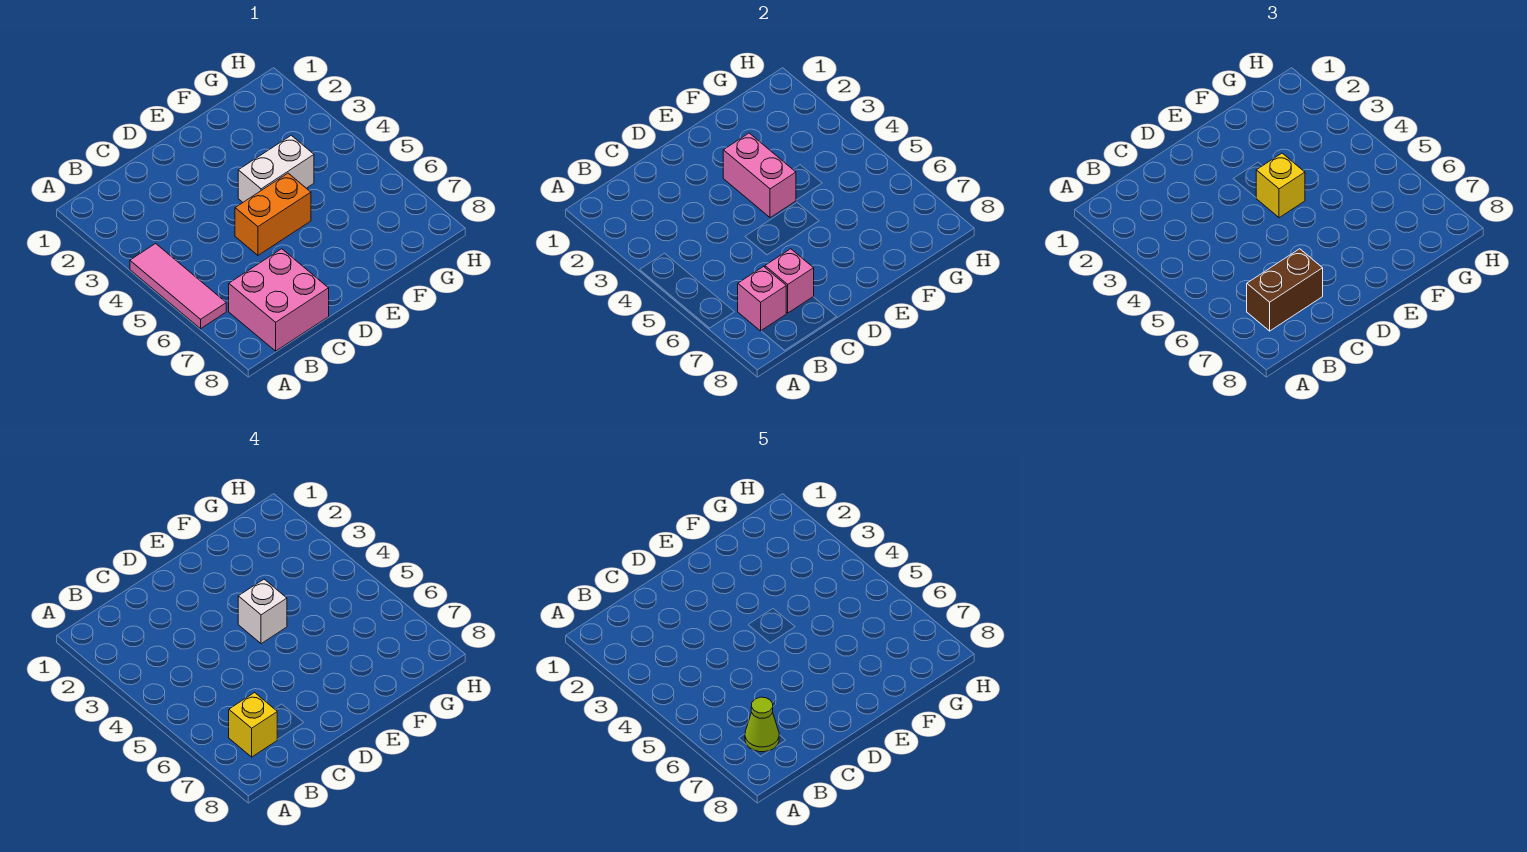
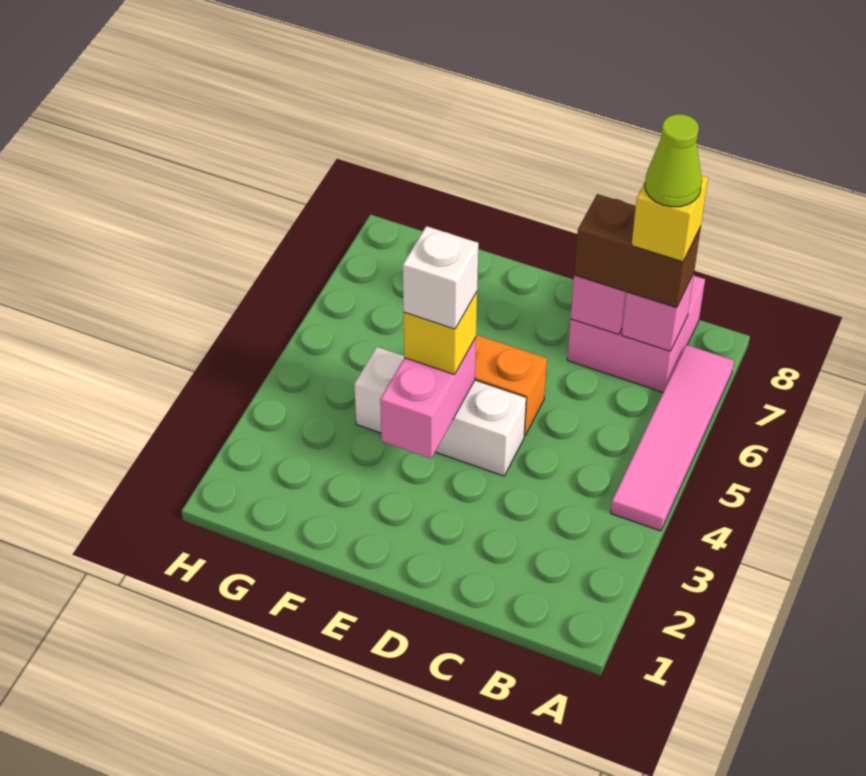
pink 1x3 tile [130,244,226,329] -> pink 1x4 tile [611,345,734,531]
white 1x2 brick [238,135,314,202] -> white 1x3 brick [354,347,526,476]

